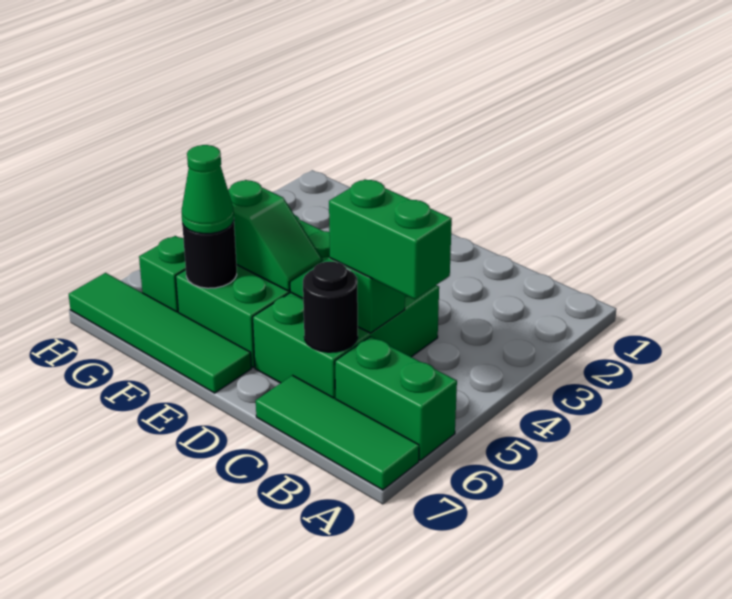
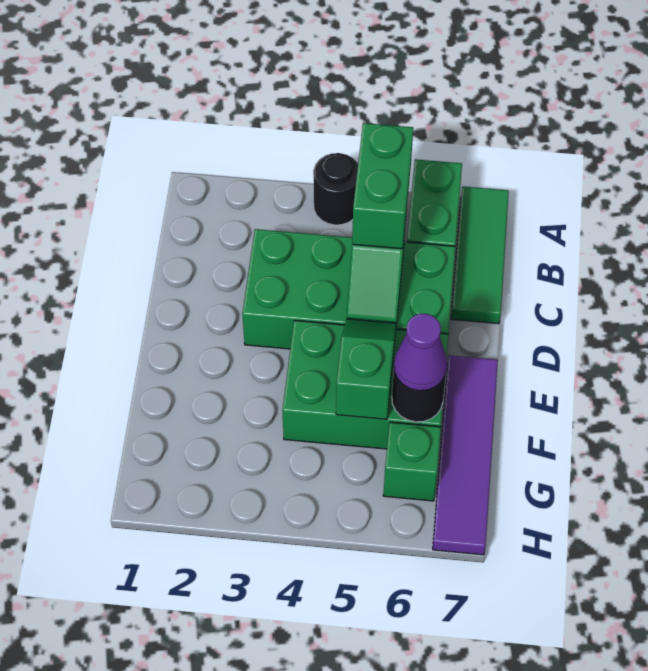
green 2x3 brick [253,285,439,399] -> green 2x4 brick [242,229,455,349]
black 1x1 round brick [303,262,358,352] -> black 1x1 round brick moved to [313,153,358,225]
green 1x4 tile [69,273,251,393] -> purple 1x4 tile [433,355,498,555]
green 1x1 cone [182,145,234,234] -> purple 1x1 cone [394,314,447,391]

